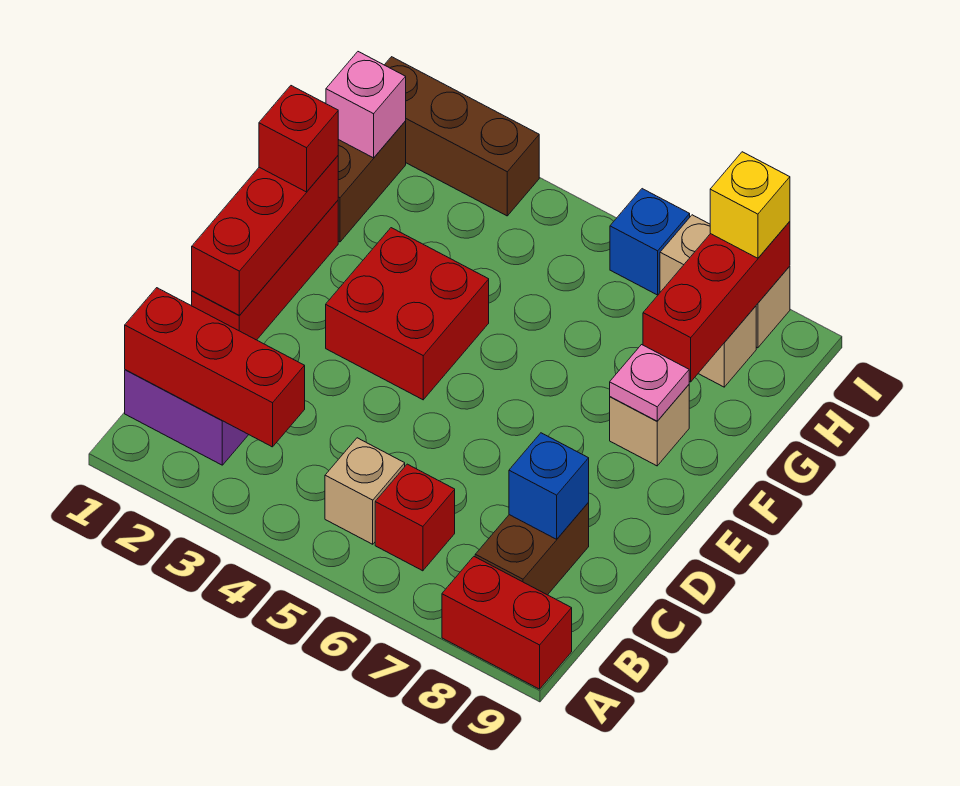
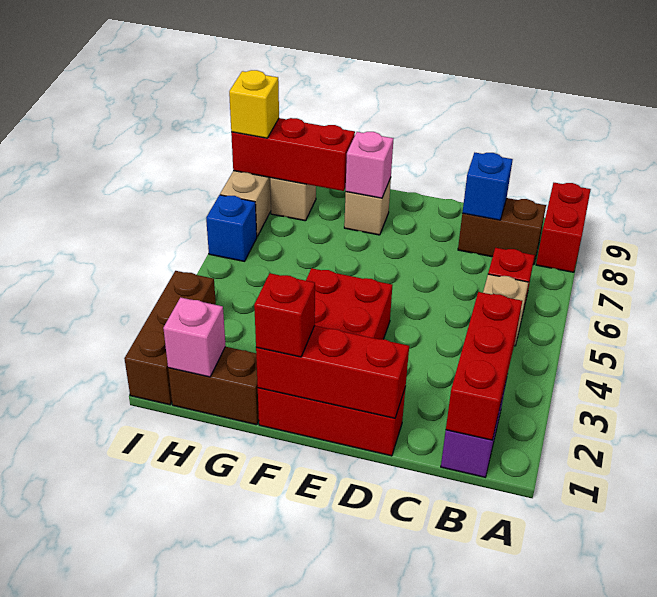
pink 1x1 plate [610,345,689,421] -> pink 1x1 brick [346,132,393,198]

